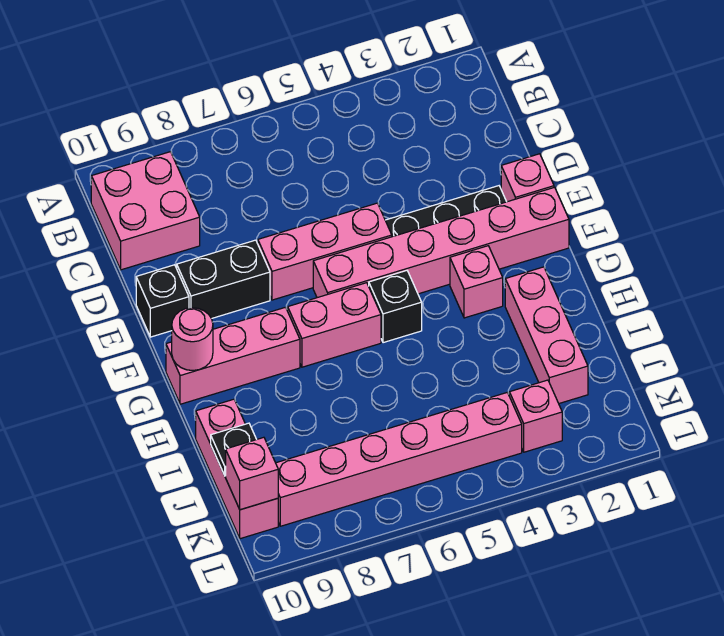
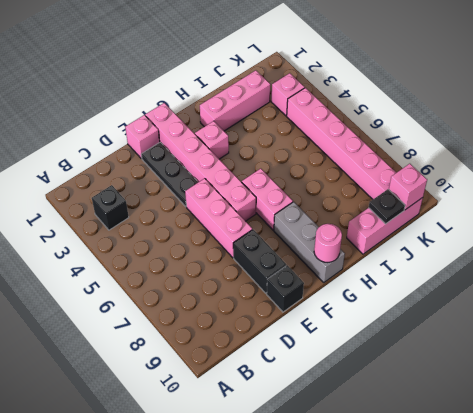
pink 2x2 brick [91,152,200,270] -> none
black 1x1 brick [369,271,422,343] -> black 1x1 brick moved to [92,185,129,230]
pink 1x3 brick [166,307,300,404] -> grey 1x3 brick [274,202,345,282]

